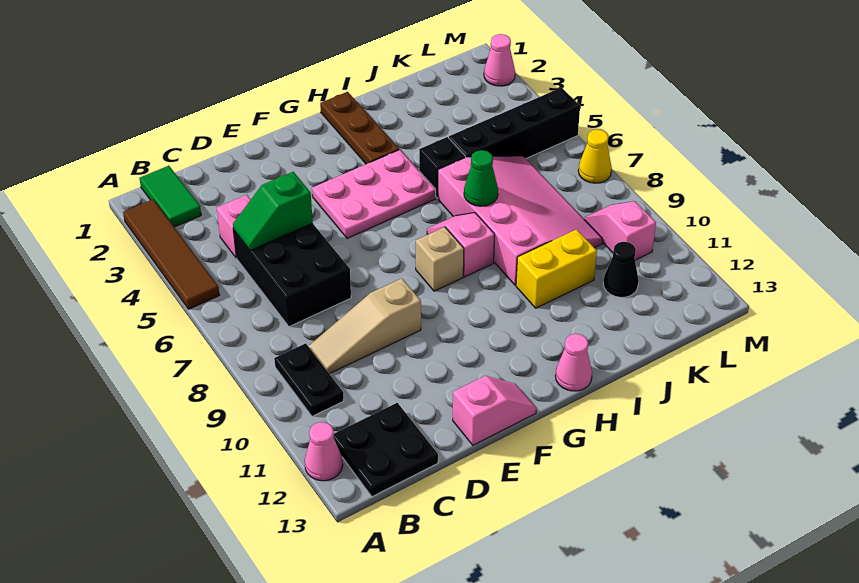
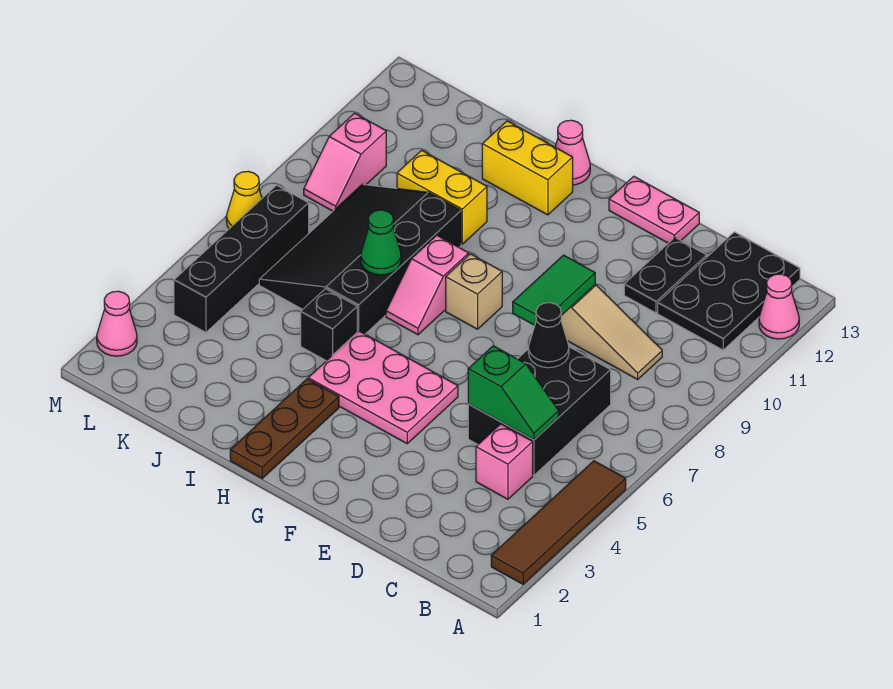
green 1x2 tile [139,166,201,227] -> green 1x2 tile moved to [513,255,595,325]
black 1x2 plate [274,343,344,416] -> black 1x2 plate moved to [624,238,707,313]
black 2x2 plate [334,403,438,497] -> black 2x3 plate [658,232,800,350]
pink 1x2 slope [453,376,536,445] -> pink 1x2 plate [609,176,699,243]
none -> yellow 1x2 brick [482,121,573,215]
pink 3x4 slope [438,156,603,285] -> black 3x4 slope [259,184,461,334]
black 1x4 brick [449,88,580,159] -> black 1x4 brick turned to [174,185,309,332]
black 1x1 cone [603,242,639,297] -> black 1x1 cone moved to [528,303,569,368]

